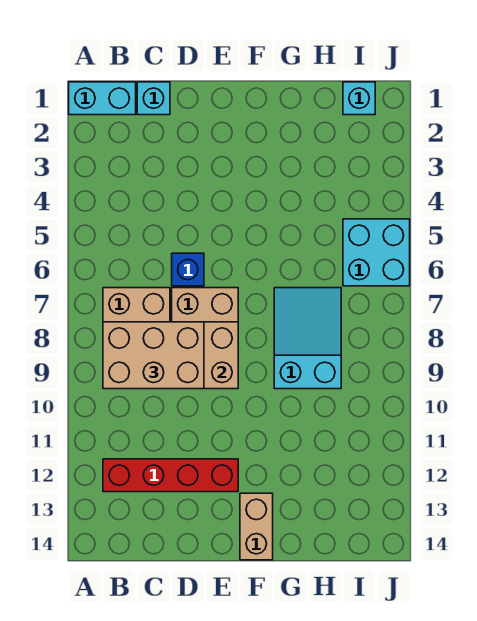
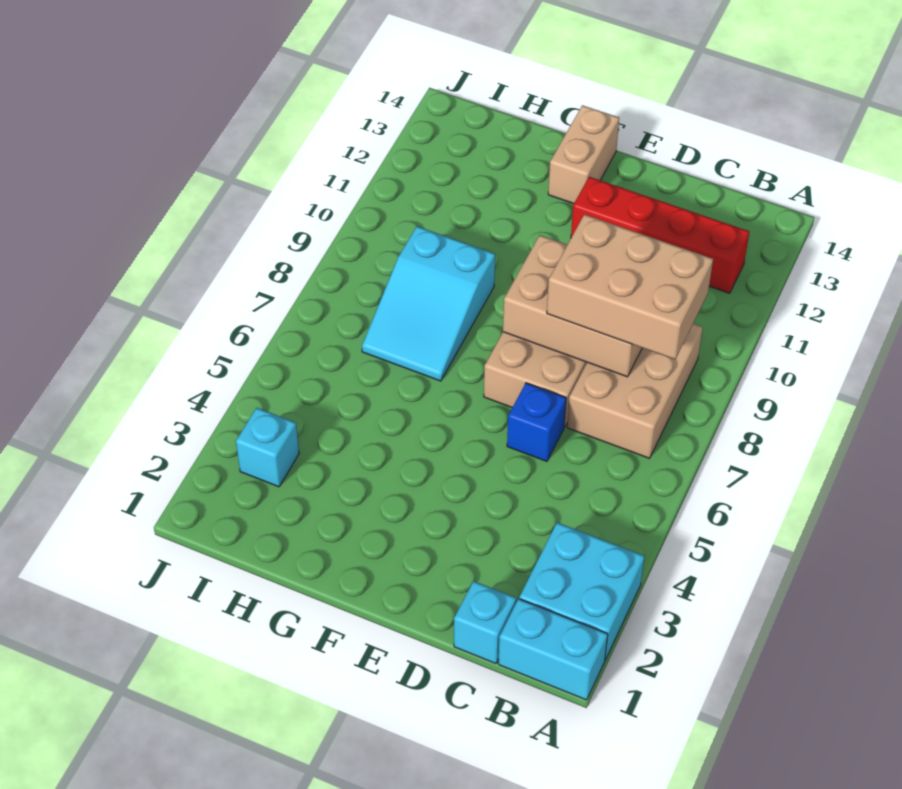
cyan 1x1 brick [343,82,375,115] -> cyan 1x1 brick moved to [236,408,299,487]
cyan 2x2 brick [343,219,410,286] -> cyan 2x2 brick moved to [519,523,644,660]

